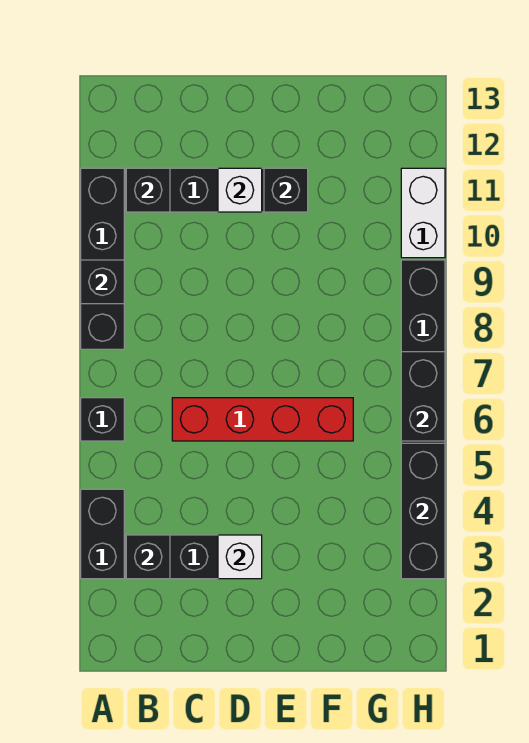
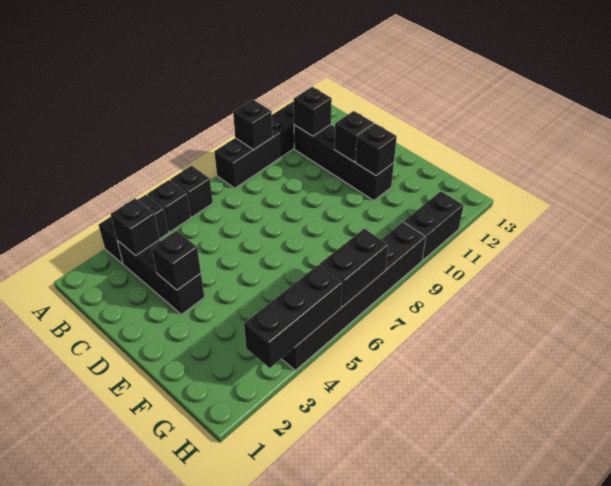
none -> black 1x1 brick [147,180,191,232]
red 1x4 brick [172,398,353,441] -> none
white 1x1 brick [218,535,262,579] -> black 1x1 brick [152,231,201,290]
white 1x1 brick [218,168,262,212] -> black 1x1 brick [334,111,374,162]
white 1x2 brick [401,168,445,258] -> black 1x2 brick [404,191,464,260]

